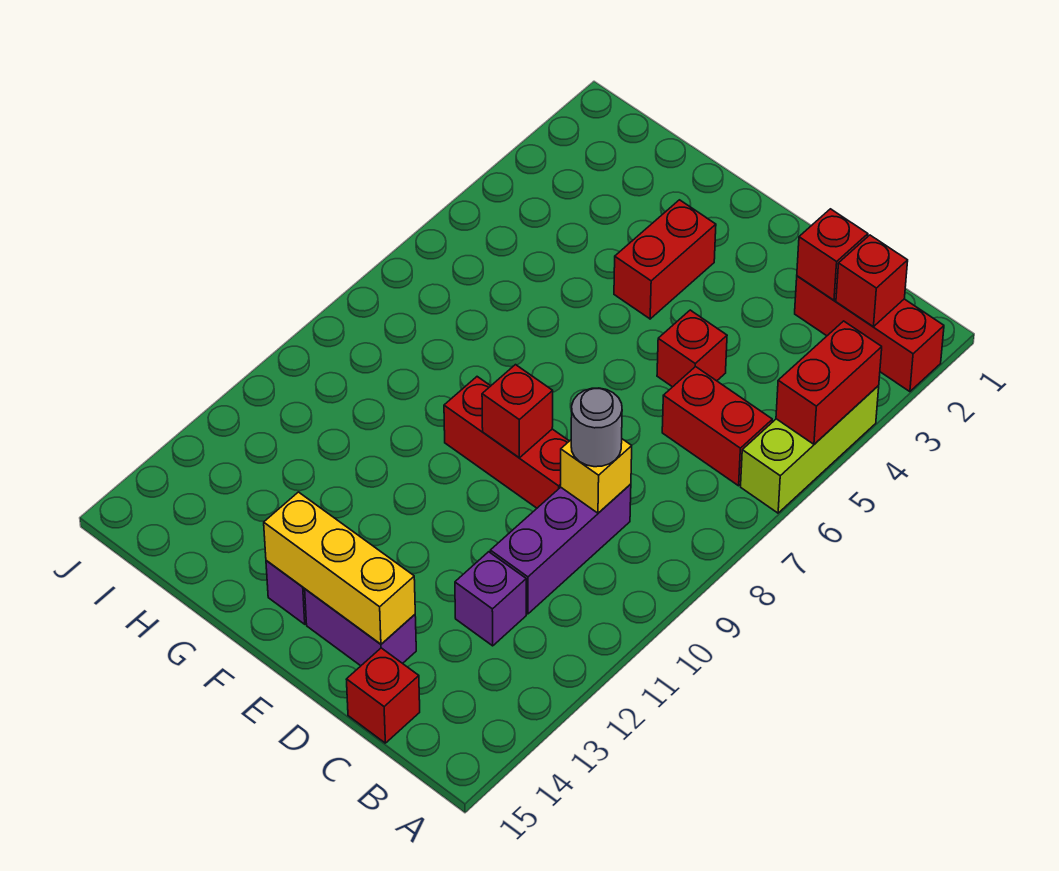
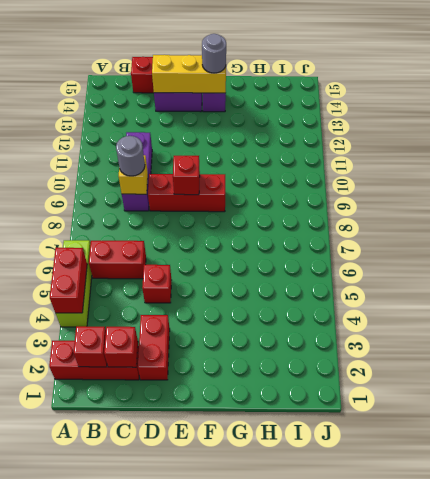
purple 1x1 brick [455,552,526,646] -> none
red 1x2 brick [614,200,716,319] -> red 1x2 brick moved to [138,315,170,380]
none -> grey 1x1 round brick [202,34,226,73]

